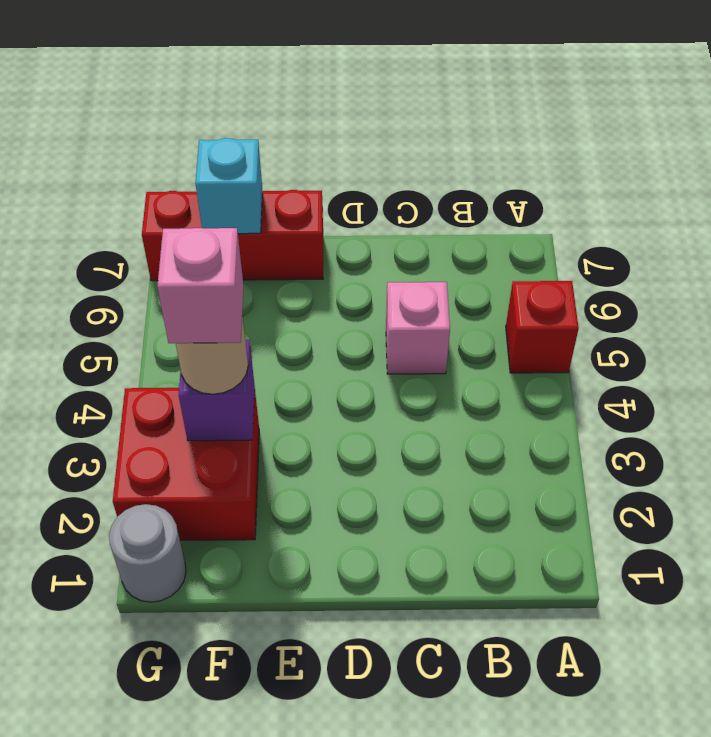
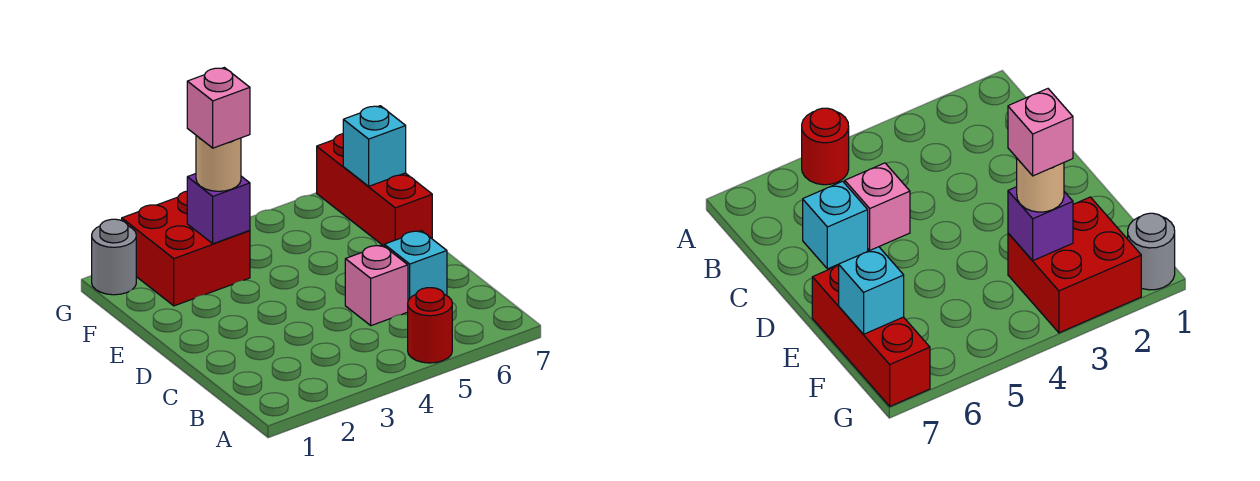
red 1x1 brick [506,281,579,373] -> red 1x1 round brick [408,288,452,363]
none -> cyan 1x1 brick [384,231,447,301]

